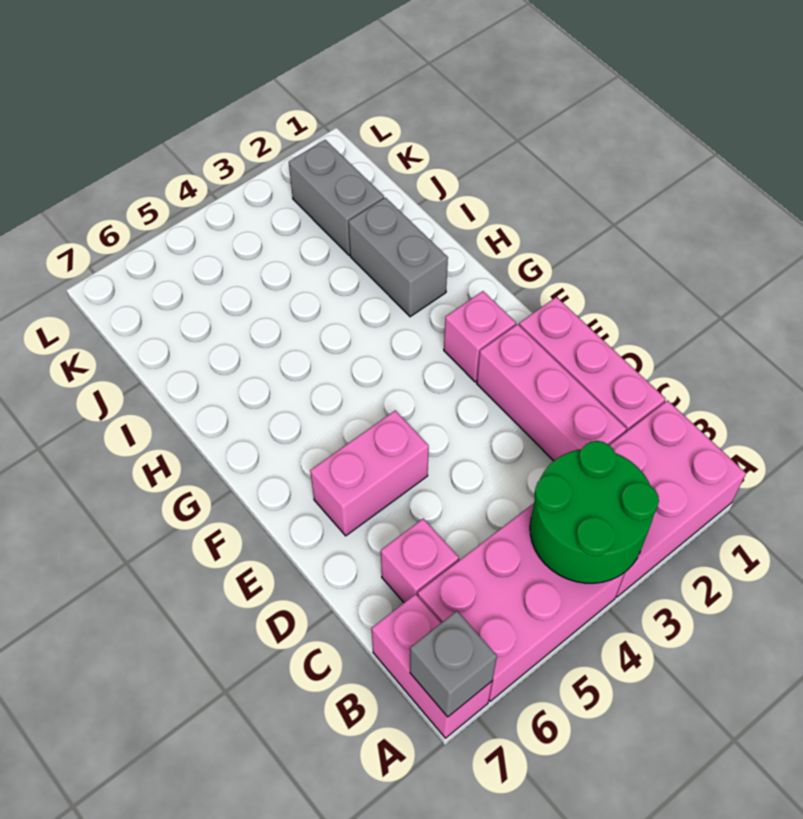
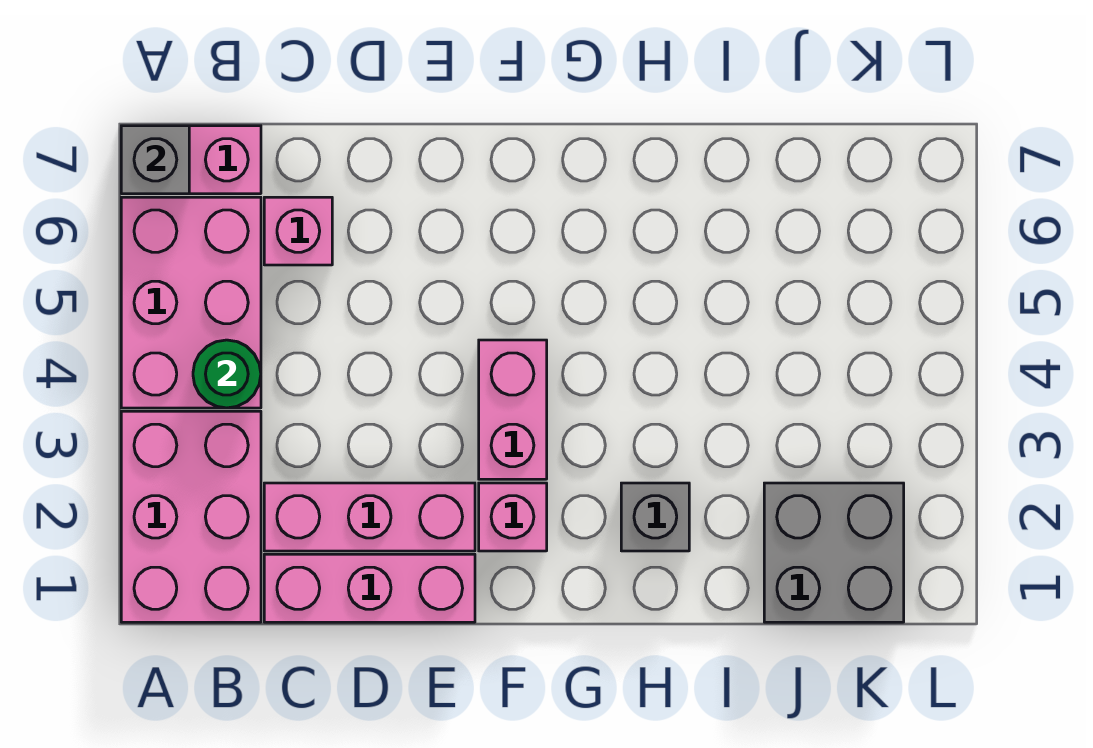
green 2x2 round brick [530,441,659,583] -> green 1x1 round brick [193,340,261,408]
pink 1x2 brick [310,410,429,536] -> pink 1x2 brick moved to [479,340,547,479]
grey 1x2 brick [348,198,448,317] -> grey 1x1 brick [621,483,689,551]
grey 1x2 brick [289,140,384,255] -> grey 2x2 brick [764,483,904,622]

